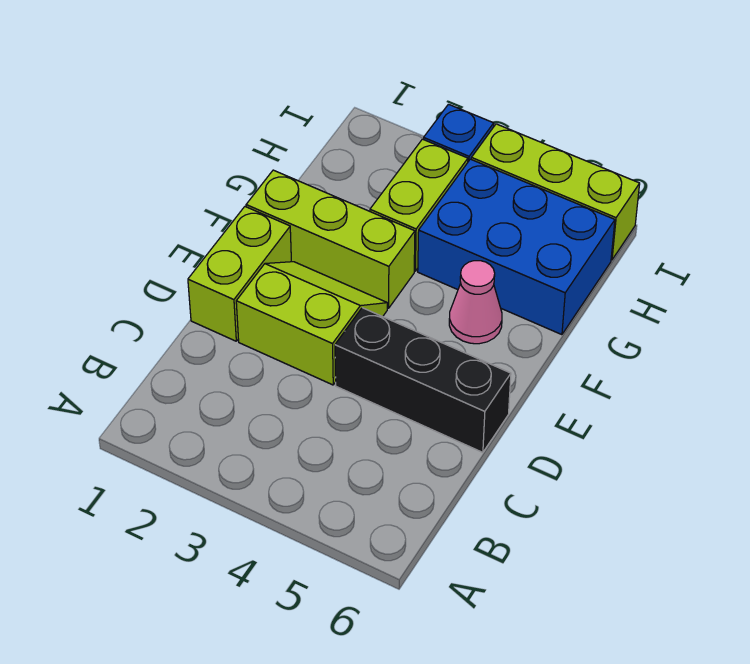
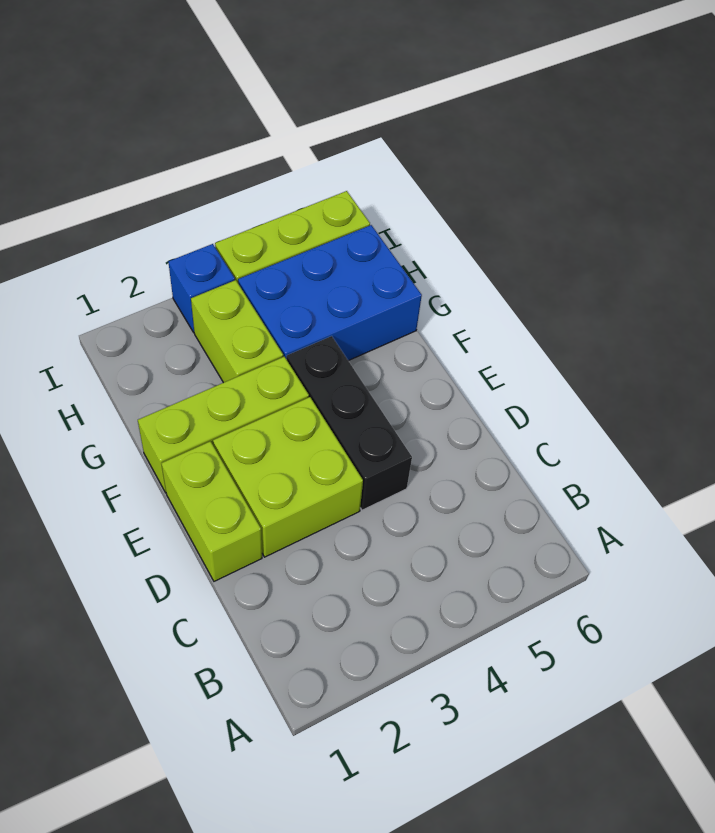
lime 2x2 slope [236,262,387,385] -> lime 2x2 brick [213,397,363,557]
black 1x3 brick [335,308,511,452] -> black 1x3 brick turned to [287,336,412,510]
pink 1x1 cone [449,261,502,344] -> none

